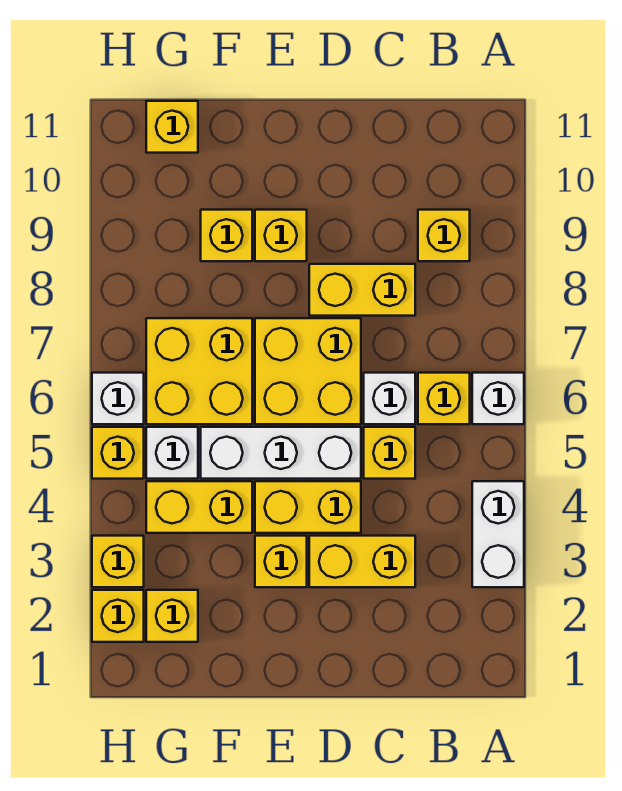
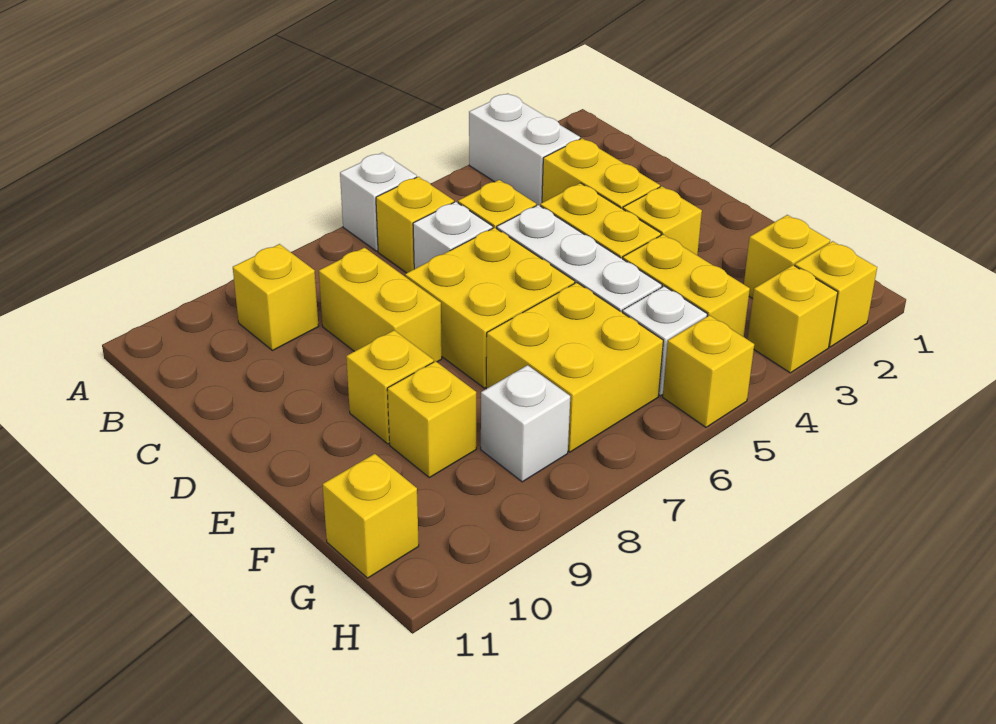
white 1x2 brick [472,481,524,587] -> white 1x2 brick turned to [469,93,580,206]
white 1x1 brick [92,373,144,424] -> white 1x1 brick moved to [481,365,570,482]

